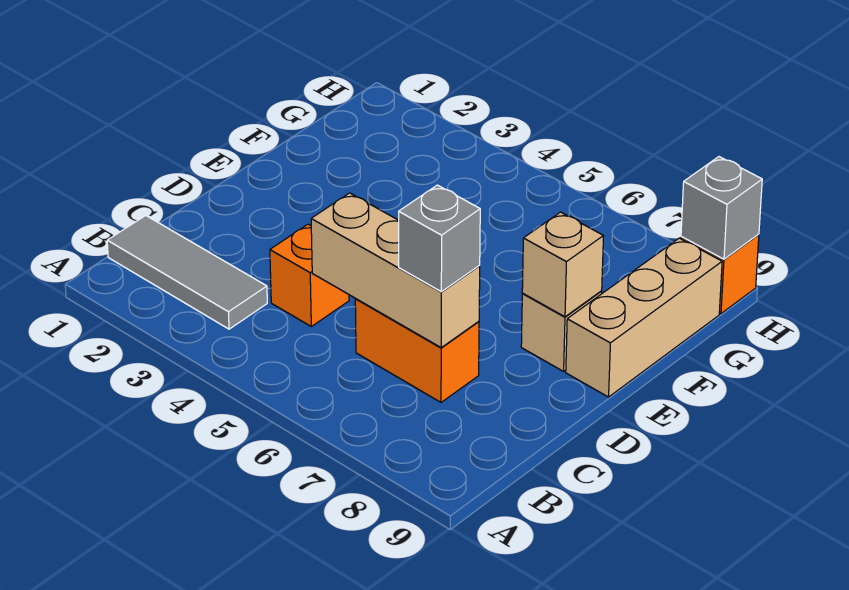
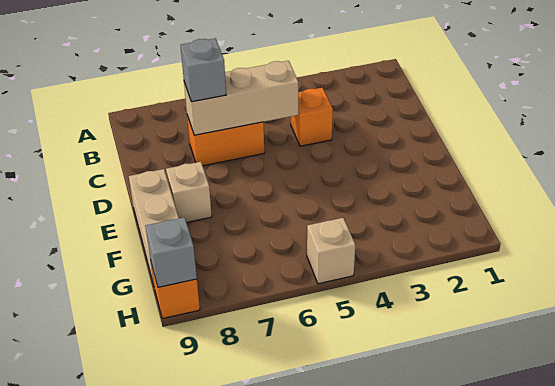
grey 1x3 tile [107,215,267,329] -> none
tan 1x1 brick [522,212,604,317] -> tan 1x1 brick moved to [307,218,355,284]

